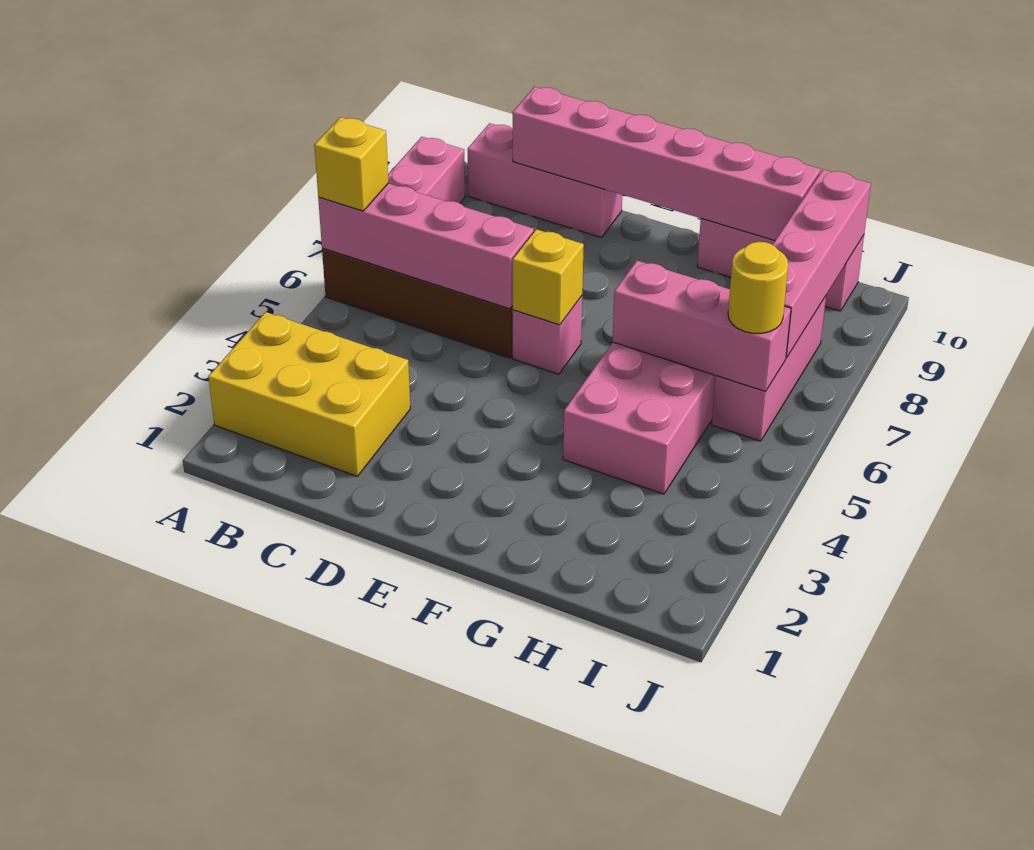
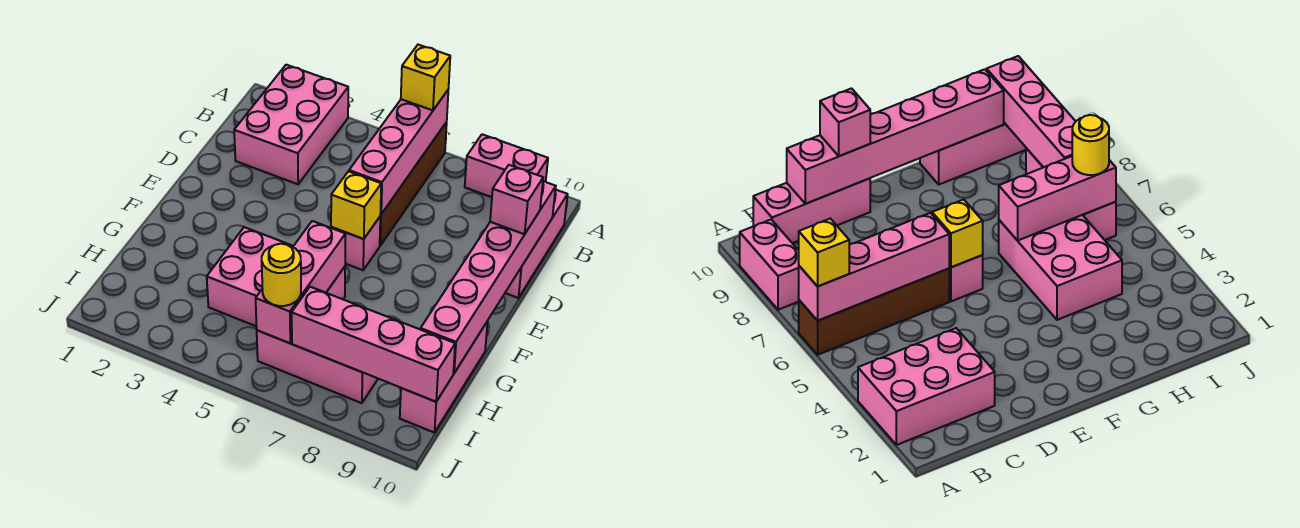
yellow 2x3 brick [208,312,410,476] -> pink 2x3 brick [234,65,348,184]
none -> pink 1x1 brick [490,165,543,234]

